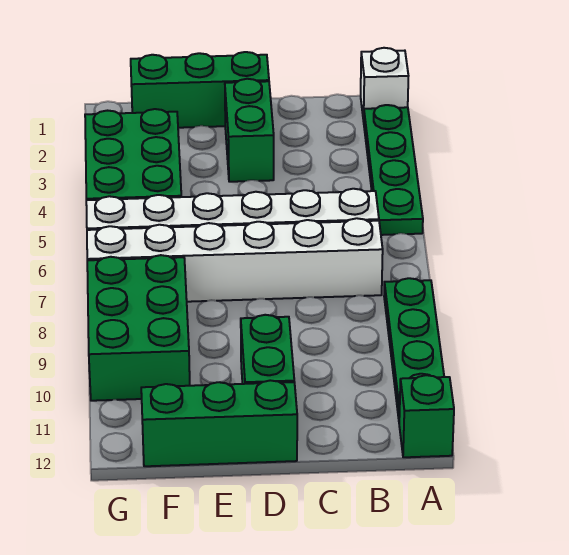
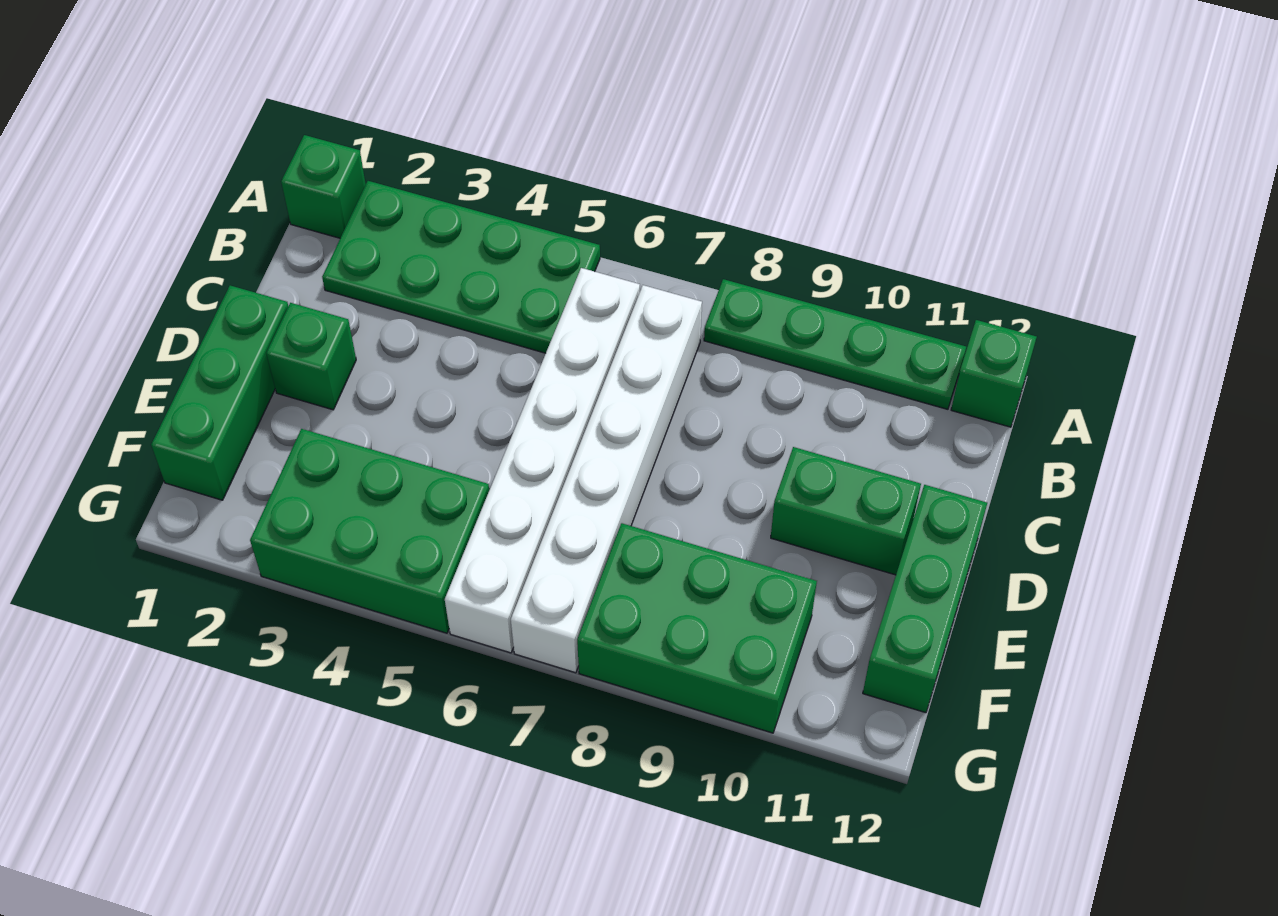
white 1x1 brick [361,48,408,121] -> green 1x1 brick [281,135,366,238]
green 1x4 plate [364,105,423,235] -> green 2x4 plate [322,181,600,353]
green 1x2 brick [225,79,274,182] -> green 1x1 brick [266,303,356,410]

